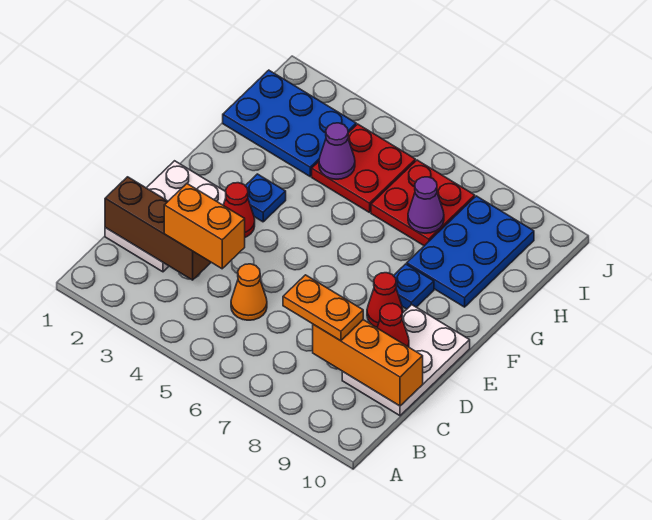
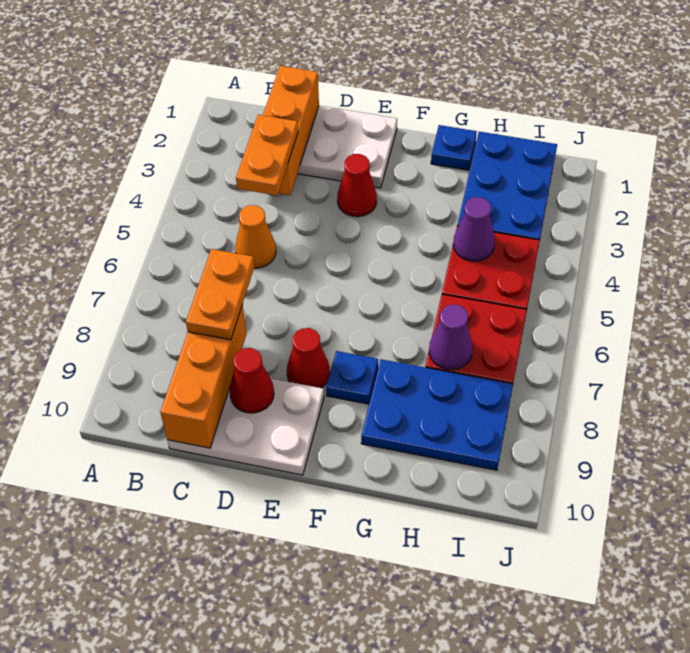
brown 1x3 brick [105,177,211,280] -> orange 1x3 brick [263,66,319,195]
orange 1x2 brick [164,184,245,269] -> orange 1x2 plate [236,115,298,195]
blue 1x1 plate [245,174,286,222] -> blue 1x1 plate moved to [431,125,477,170]

